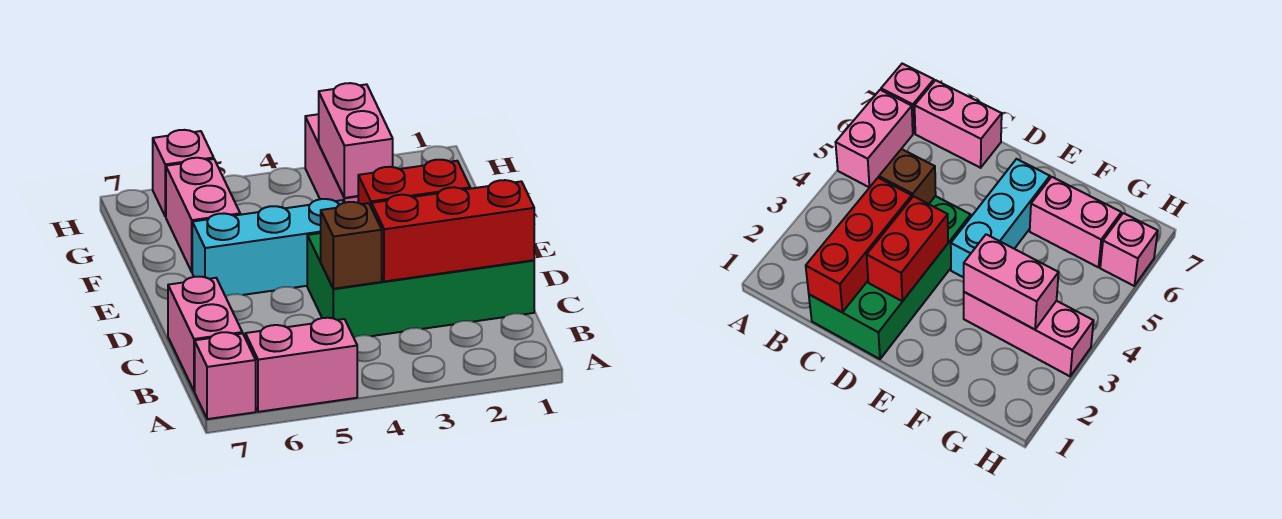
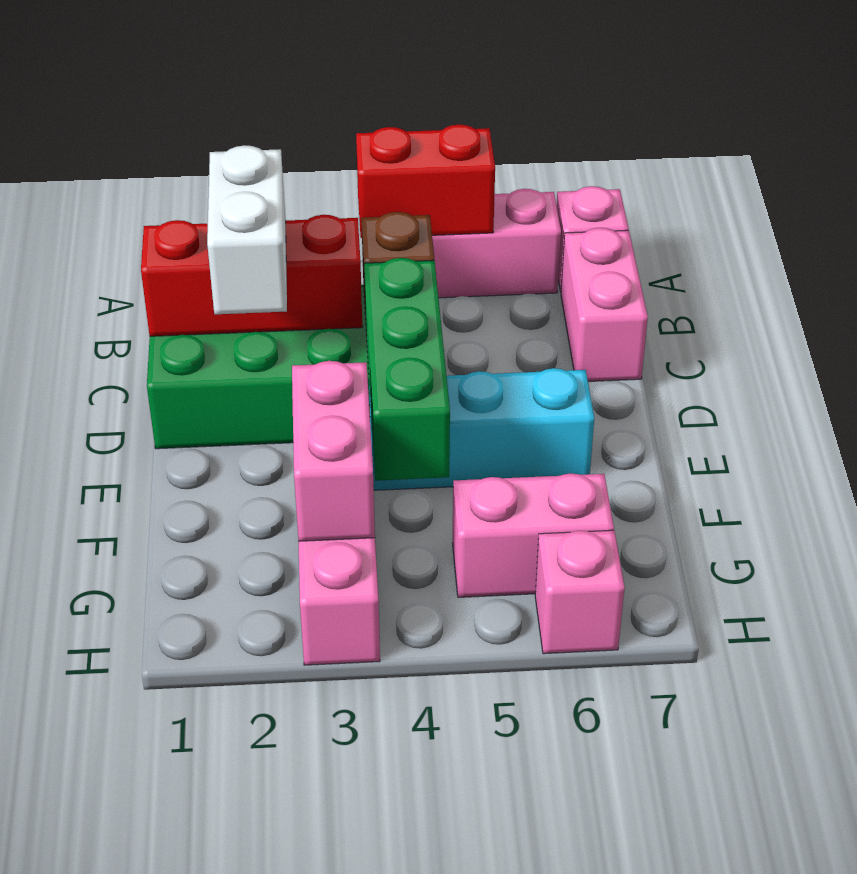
none -> white 1x2 brick [207,145,287,314]
red 1x2 brick [358,160,470,208] -> red 1x2 brick moved to [356,125,495,238]
none -> green 1x3 brick [364,258,450,481]
pink 1x2 brick [166,158,240,272] -> pink 1x2 brick turned to [453,473,614,597]

